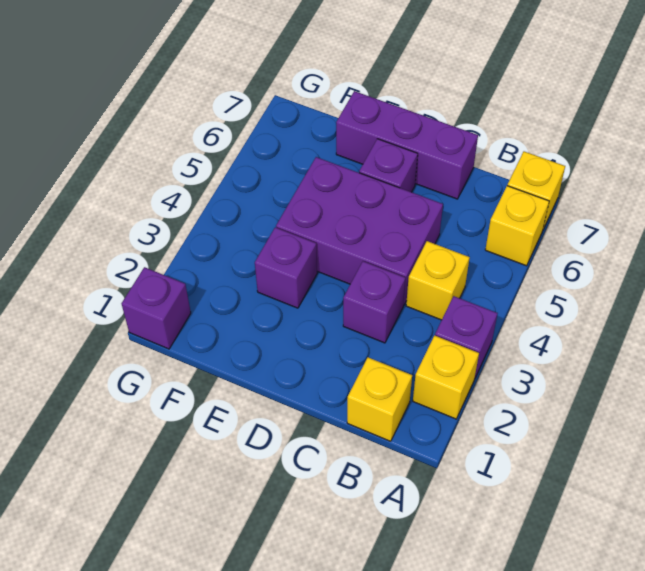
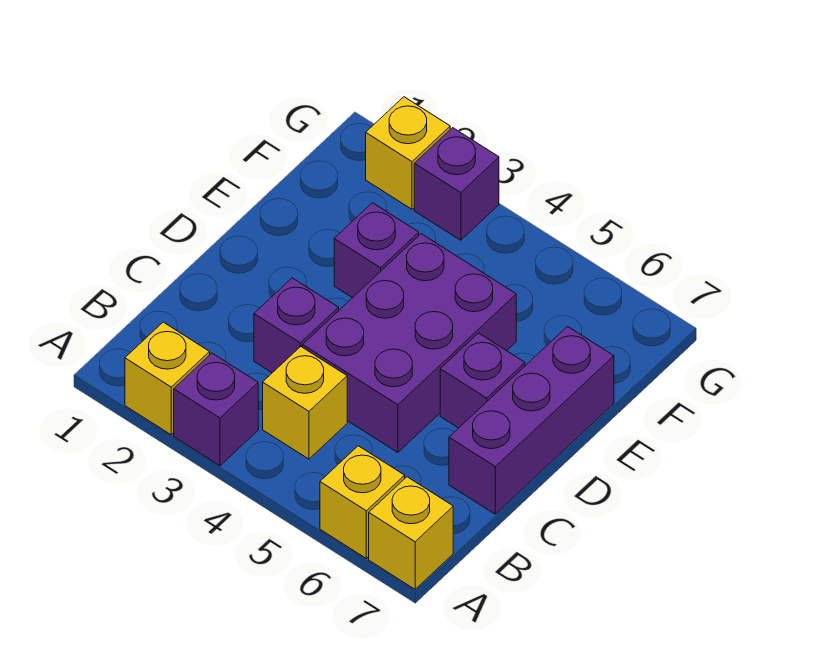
yellow 1x1 brick [347,357,412,441] -> yellow 1x1 brick moved to [366,97,450,209]
purple 1x1 brick [122,267,191,349] -> purple 1x1 brick moved to [414,128,499,240]

